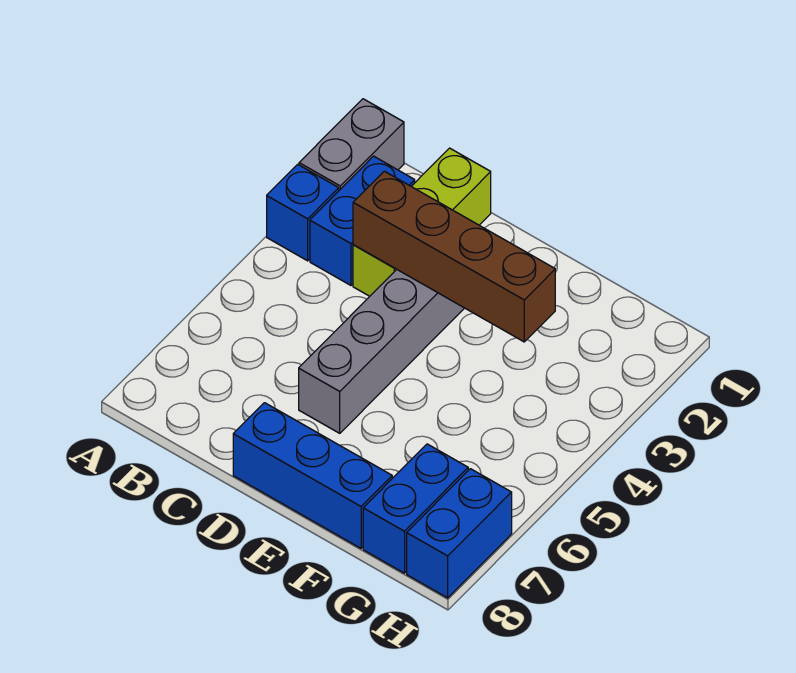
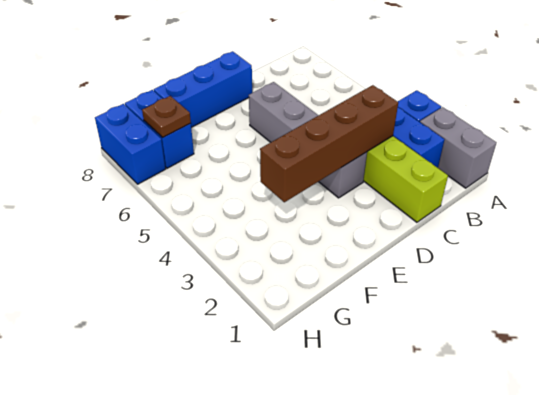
none -> brown 1x1 plate [142,96,191,137]

